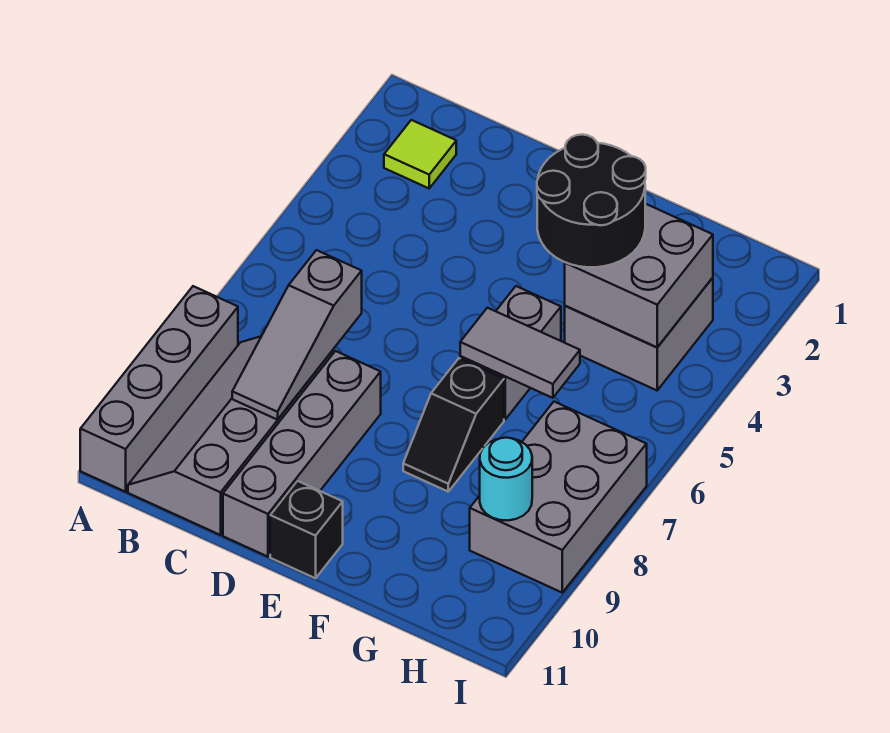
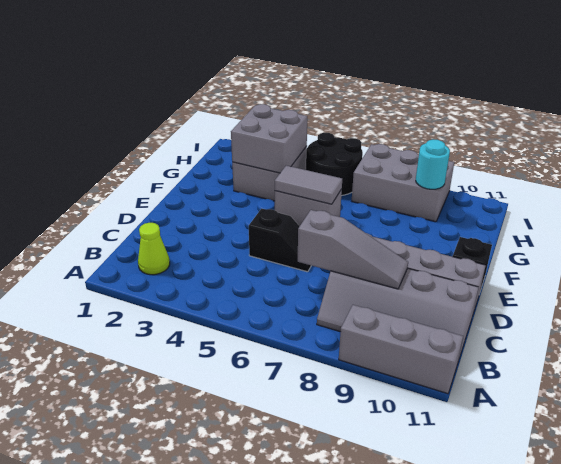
grey 1x4 brick [80,286,238,492] -> grey 1x3 brick [339,305,463,394]
lime 1x1 tile [384,120,456,188] -> lime 1x1 cone [138,223,170,275]
black 2x2 round brick [537,135,646,267] -> black 2x2 round brick moved to [306,133,363,196]
grey 1x2 tile [460,308,580,398] -> grey 1x2 tile turned to [275,166,342,204]
black 1x2 slope [403,358,504,491] -> black 1x2 slope moved to [249,209,311,272]

